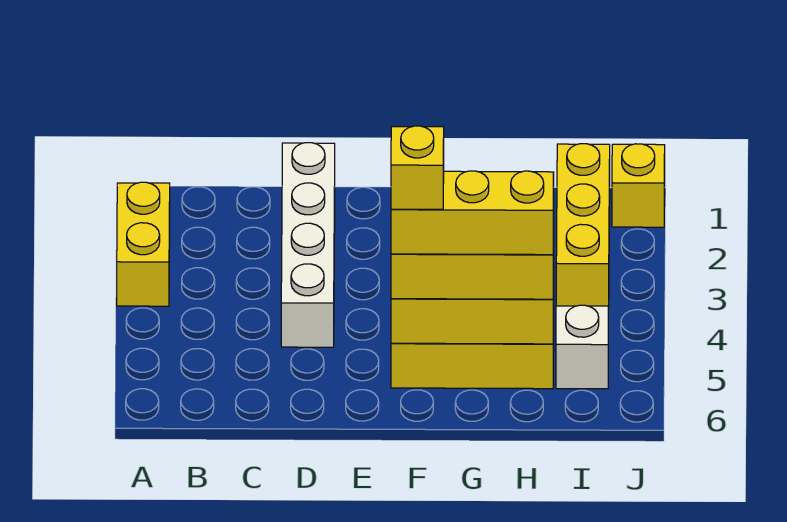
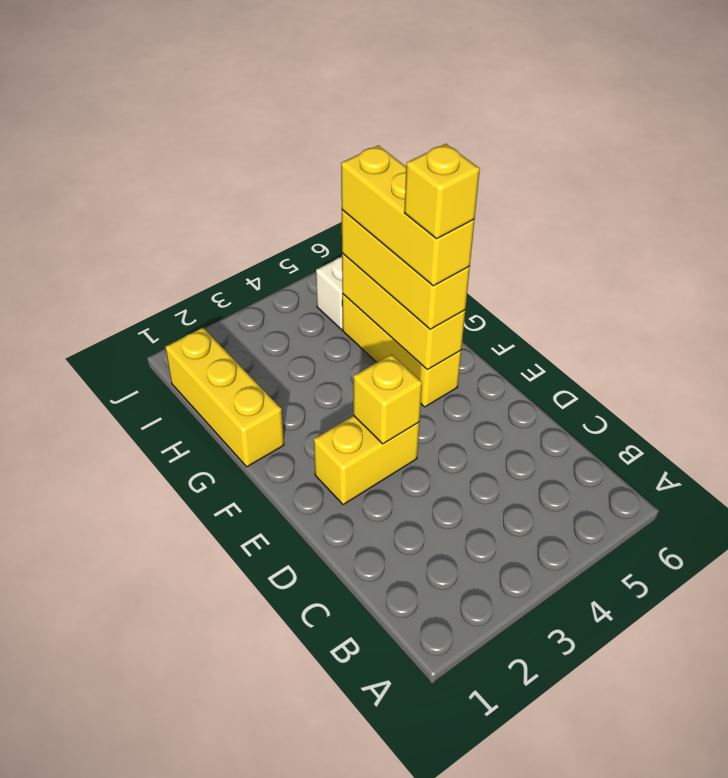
yellow 1x2 brick [117,182,170,306] -> yellow 1x2 brick moved to [314,416,419,505]
white 1x4 brick [281,143,335,347] -> none
yellow 1x3 brick [556,144,610,308] -> yellow 1x3 brick turned to [165,328,284,467]
yellow 1x1 brick [612,144,665,227] -> yellow 1x1 brick moved to [353,354,422,444]

